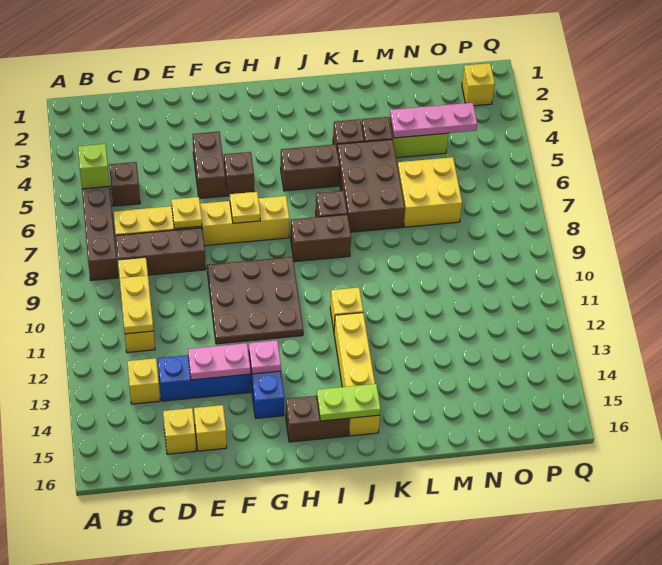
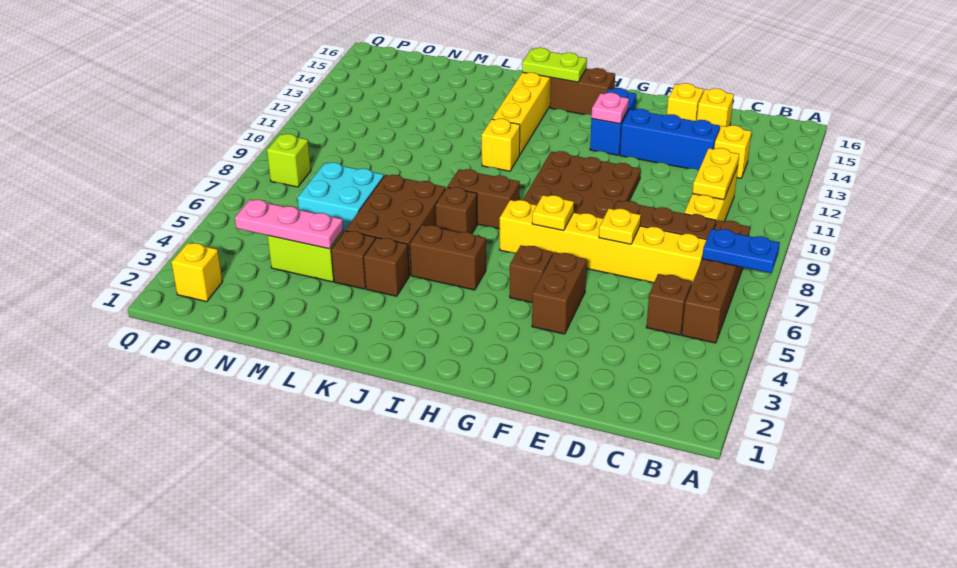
none -> blue 1x2 plate [702,229,780,273]
lime 1x1 brick [78,144,110,189] -> lime 1x1 brick moved to [267,134,311,187]
pink 1x2 plate [188,343,250,380] -> none
yellow 2x2 brick [398,157,462,227] -> cyan 2x2 brick [298,163,384,232]

